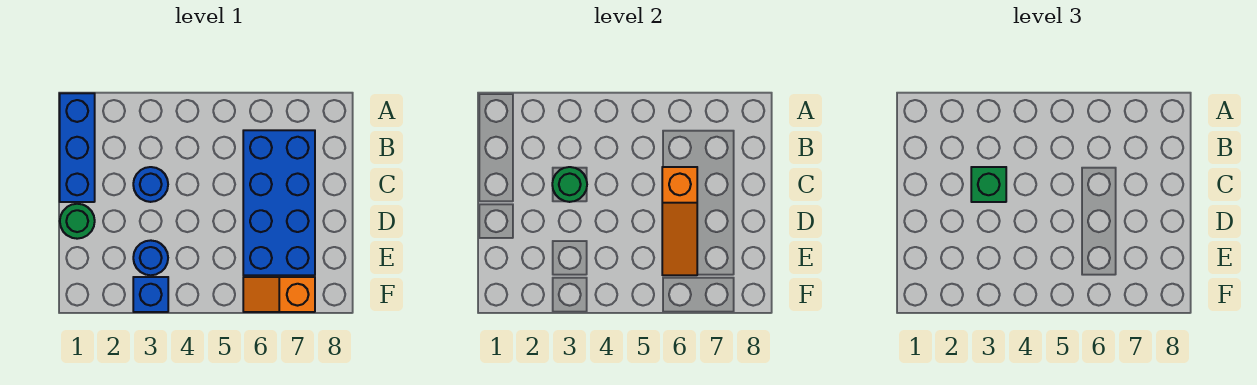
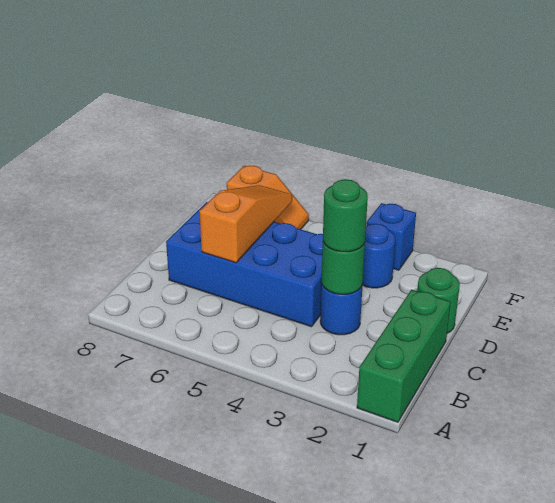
blue 1x3 brick [60,93,95,202] -> green 1x3 brick [357,290,451,422]
blue 2x4 brick [243,130,315,275] -> blue 2x4 brick turned to [166,202,323,327]
green 1x1 brick [971,167,1006,202] -> green 1x1 round brick [323,179,368,252]

